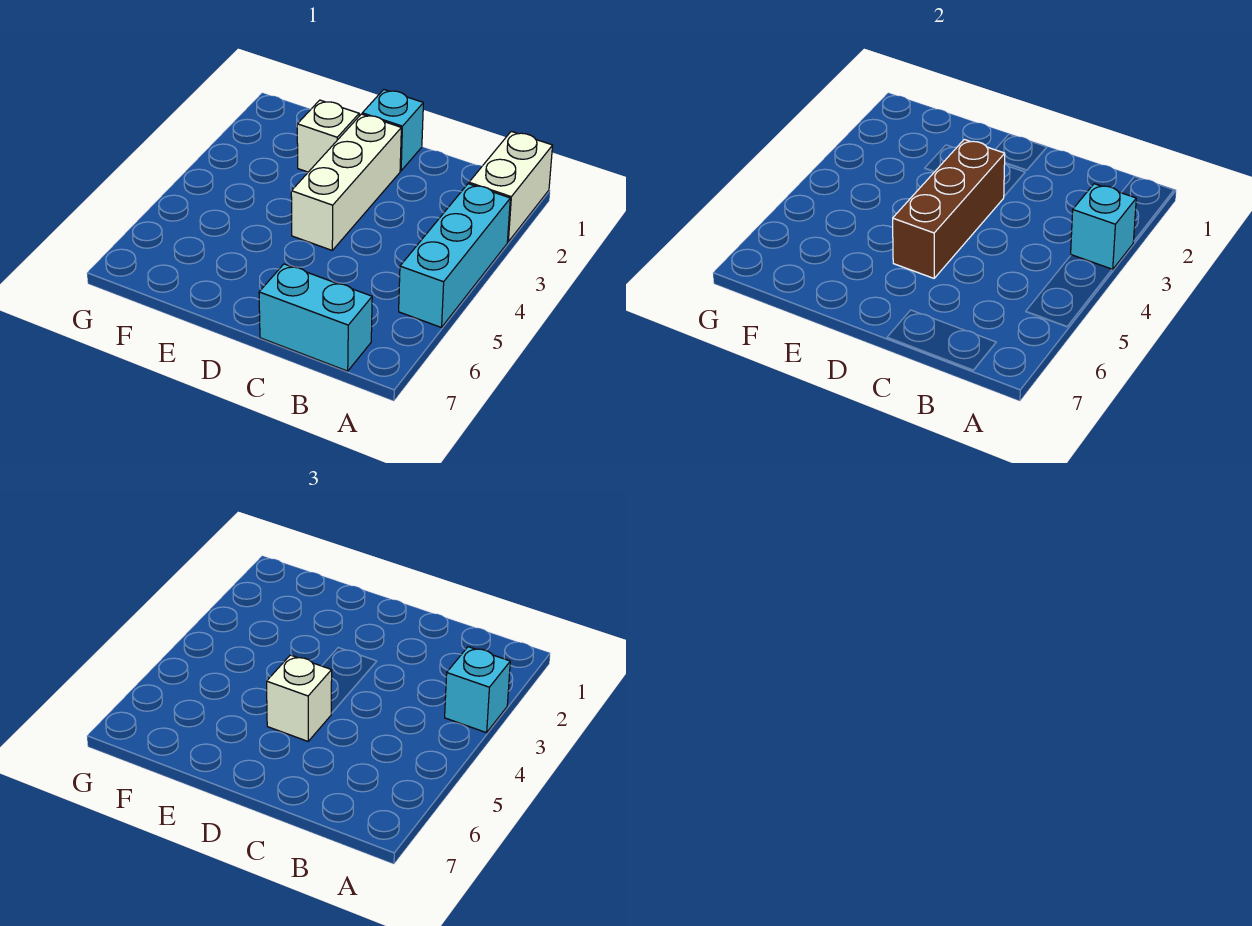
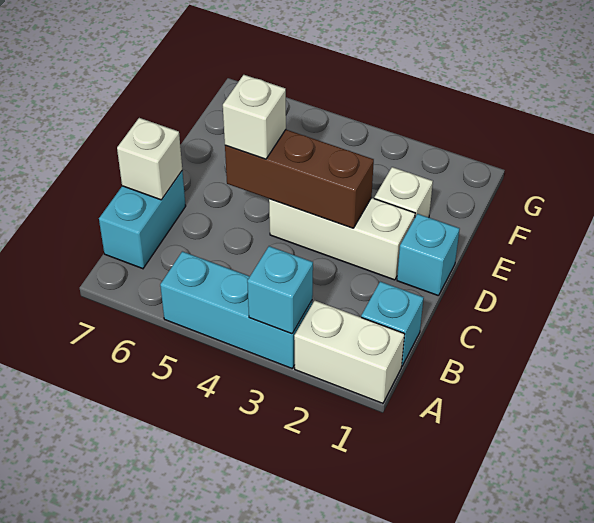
cyan 1x1 brick [445,647,510,733] -> cyan 1x1 brick moved to [361,282,424,366]
none -> white 1x1 brick [117,118,182,200]

